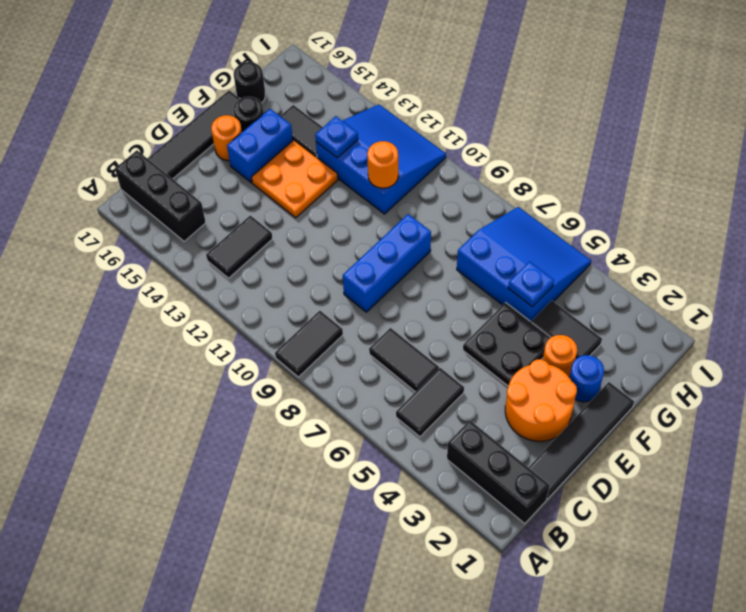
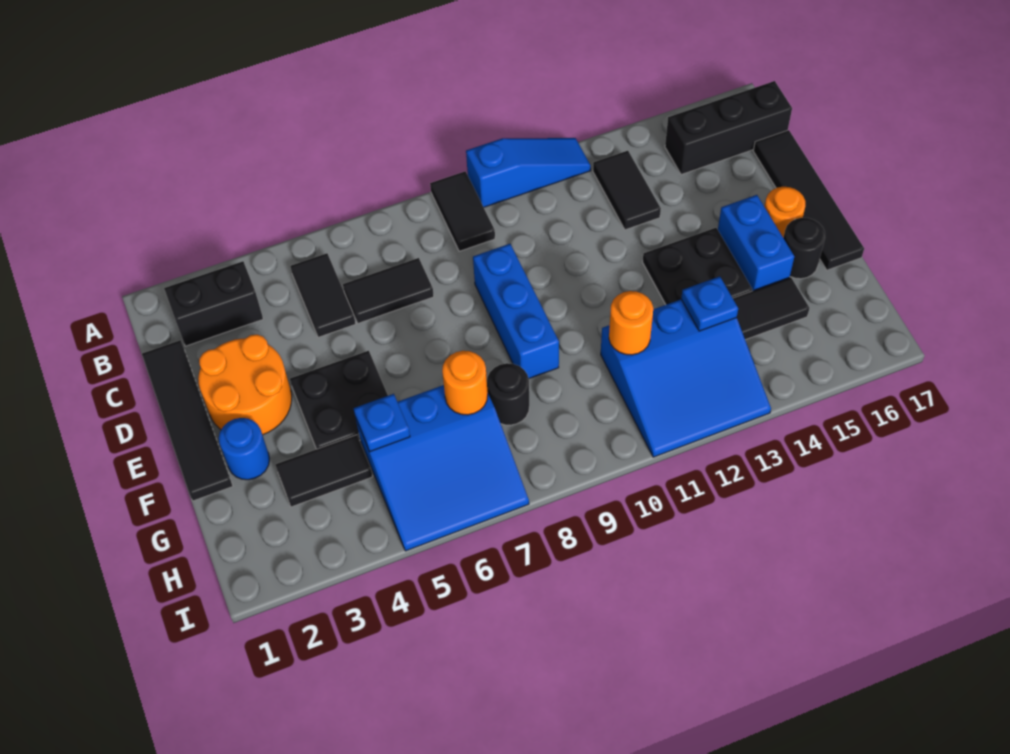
none -> blue 1x3 slope [466,138,591,207]
black 1x3 brick [447,421,550,524] -> black 1x2 brick [164,261,263,346]
orange 2x2 plate [251,140,338,218] -> black 2x2 plate [643,228,752,305]
orange 1x1 round brick [543,335,577,377] -> orange 1x1 round brick moved to [442,351,488,415]
black 1x1 round brick [234,62,265,103] -> black 1x1 round brick moved to [487,363,529,425]

